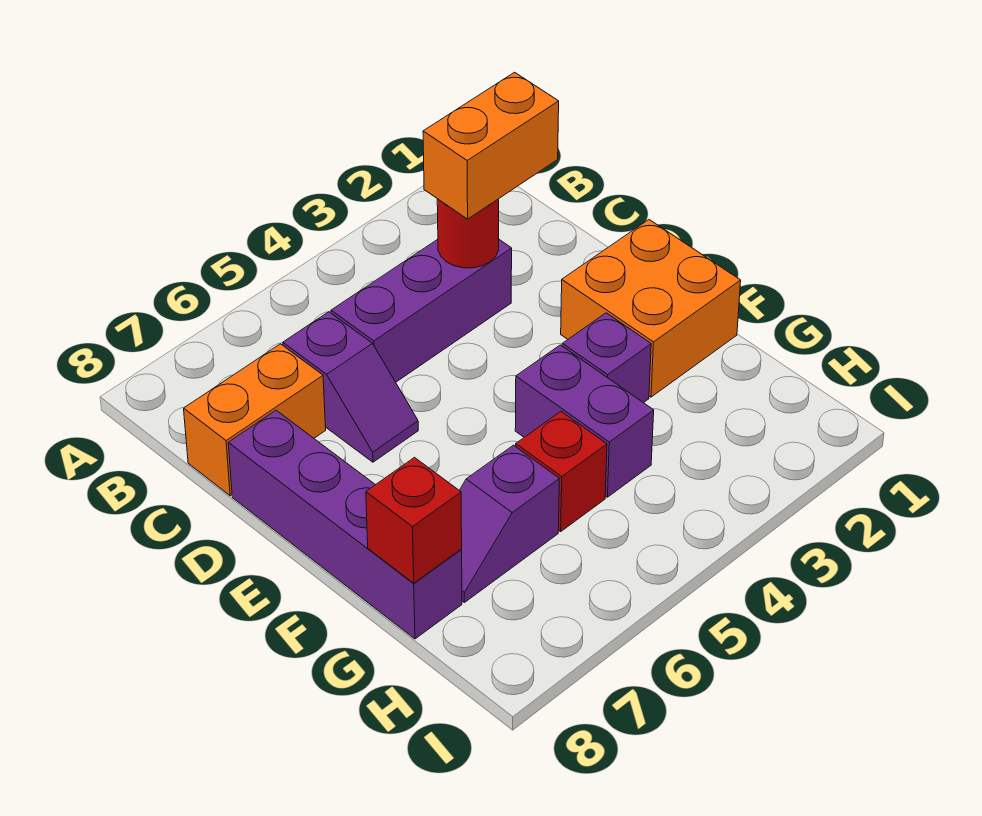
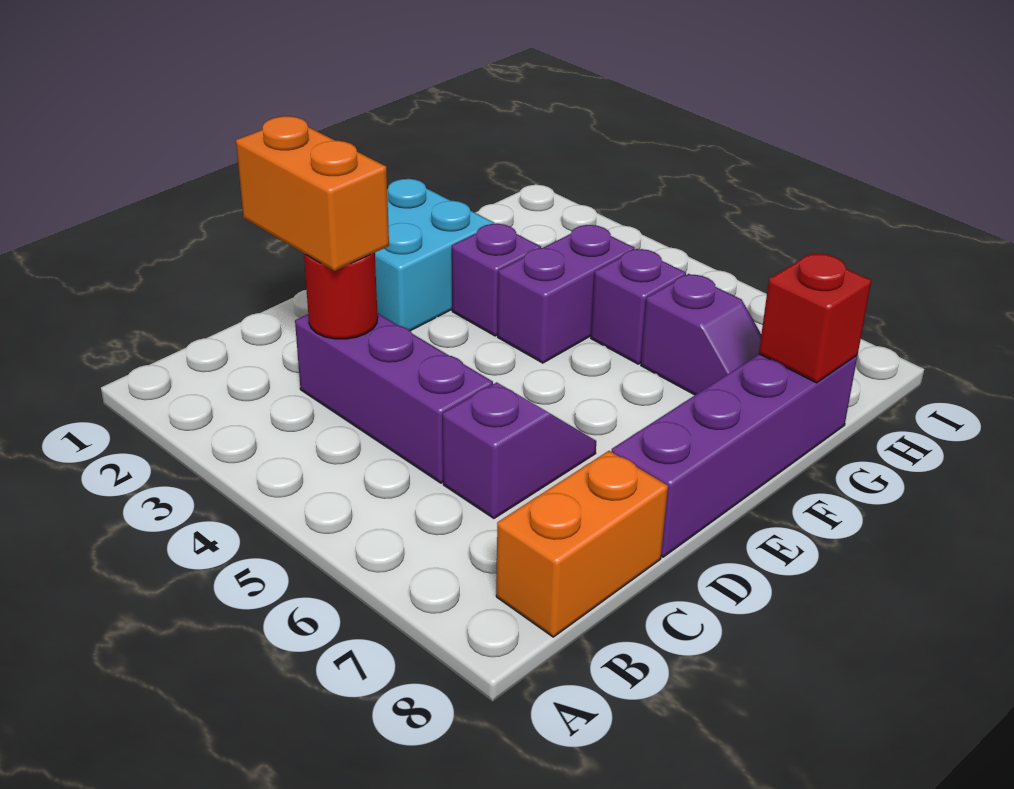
orange 1x2 brick [184,344,326,496] -> orange 1x2 brick turned to [496,451,668,637]
orange 2x2 brick [561,220,741,397] -> cyan 2x2 brick [375,179,494,331]
red 1x1 brick [516,412,607,532] -> purple 1x1 brick [591,249,686,364]

